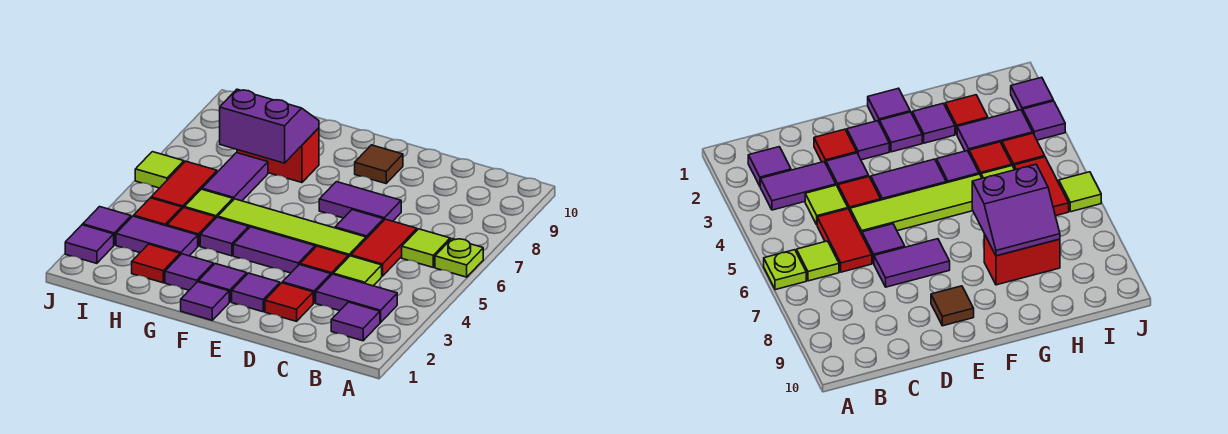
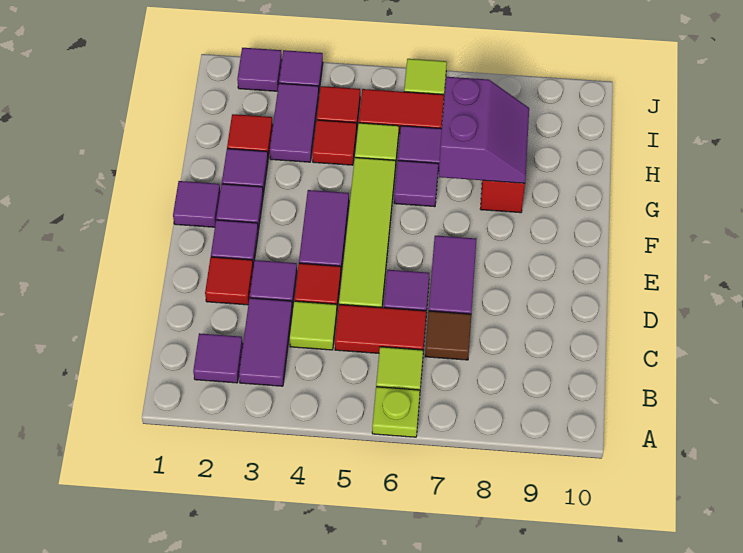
brown 1x1 tile [355,145,403,184] -> brown 1x1 tile moved to [425,311,471,360]
purple 1x1 tile [200,217,249,256] -> purple 1x1 tile moved to [394,161,438,207]

